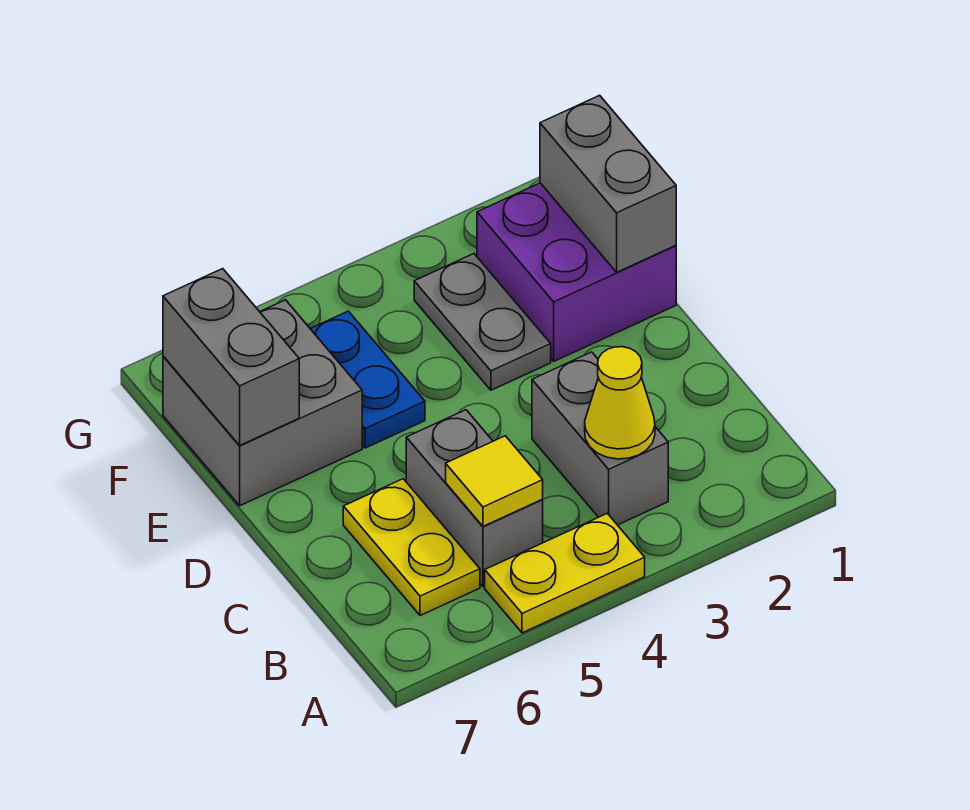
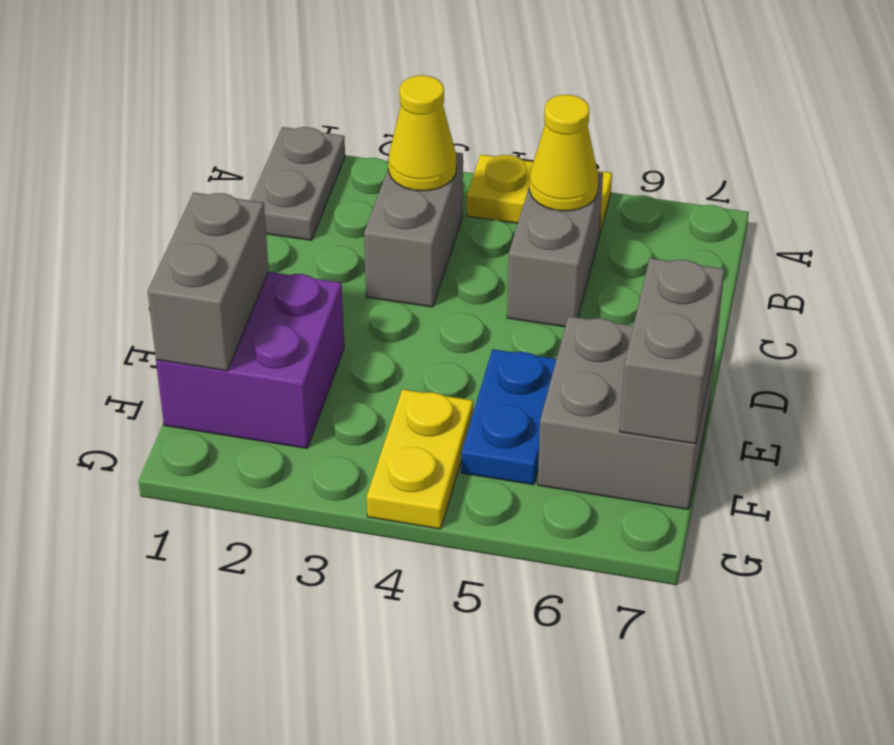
yellow 1x1 tile [446,436,543,526] -> yellow 1x1 cone [529,95,598,211]
yellow 1x2 plate [343,479,480,616] -> yellow 1x2 plate moved to [367,389,473,529]
grey 1x2 plate [414,254,551,390] -> grey 1x2 plate moved to [250,127,345,240]

